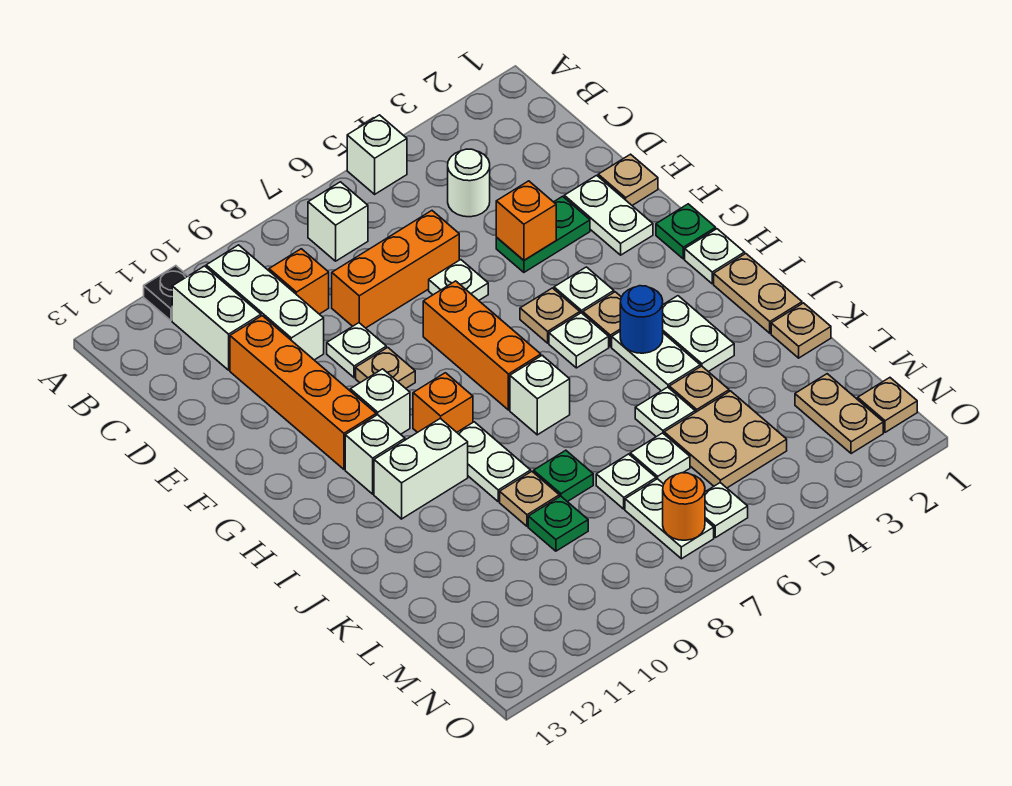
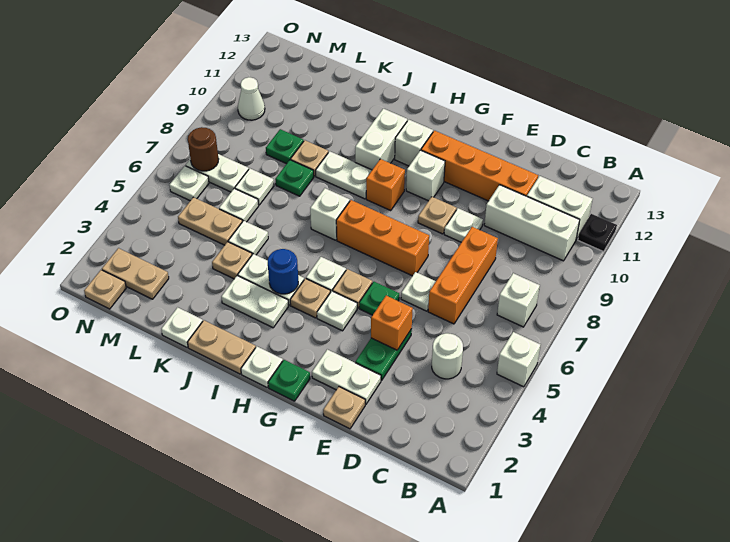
orange 1x1 brick [269,249,329,314] -> none
none -> green 1x1 plate [359,282,399,315]
tan 1x1 plate [771,303,831,358] -> white 1x1 plate [161,307,203,347]
tan 2x2 plate [664,391,787,488] -> tan 1x2 plate [178,197,242,245]
orange 1x1 round brick [663,473,705,540] -> brown 1x1 round brick [188,127,219,171]
none -> white 1x1 cone [238,77,265,120]

